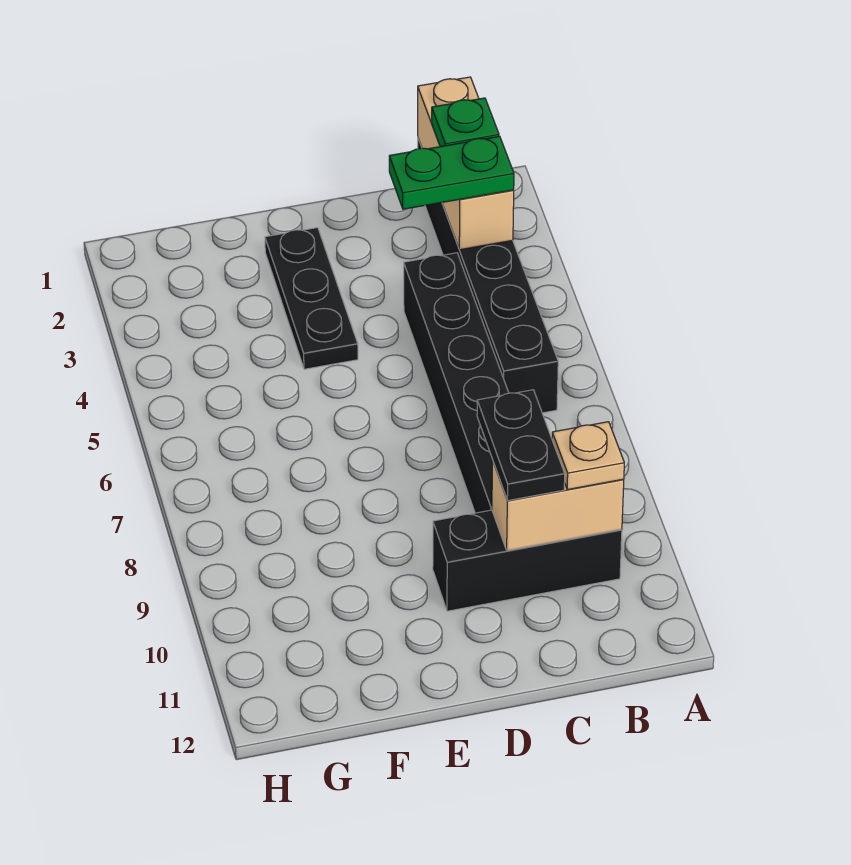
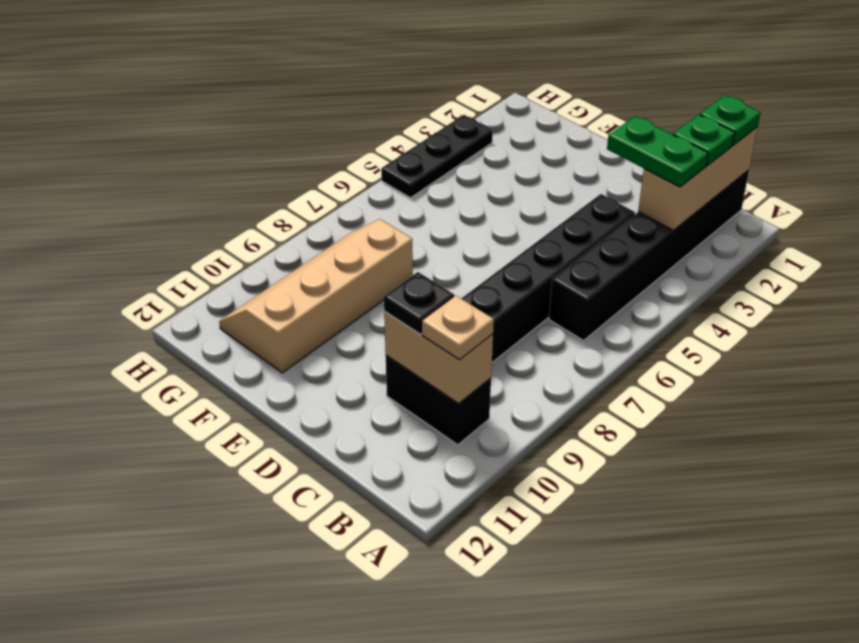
none -> green 1x1 plate [700,95,760,145]
black 1x3 brick [433,510,622,611] -> black 1x2 brick [386,356,491,445]
black 1x2 plate [477,390,565,501] -> black 1x1 plate [384,272,454,334]
black 1x3 plate [265,228,358,369] -> black 1x3 plate moved to [381,115,493,198]
none -> tan 2x4 slope [219,219,413,373]

